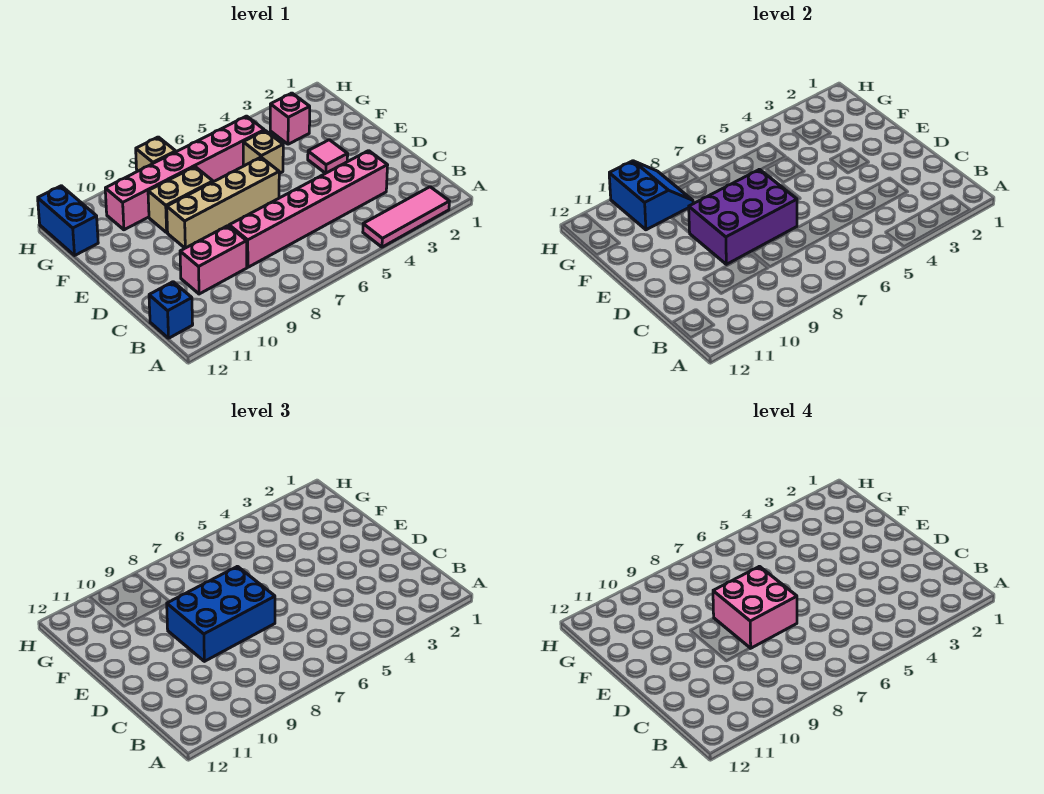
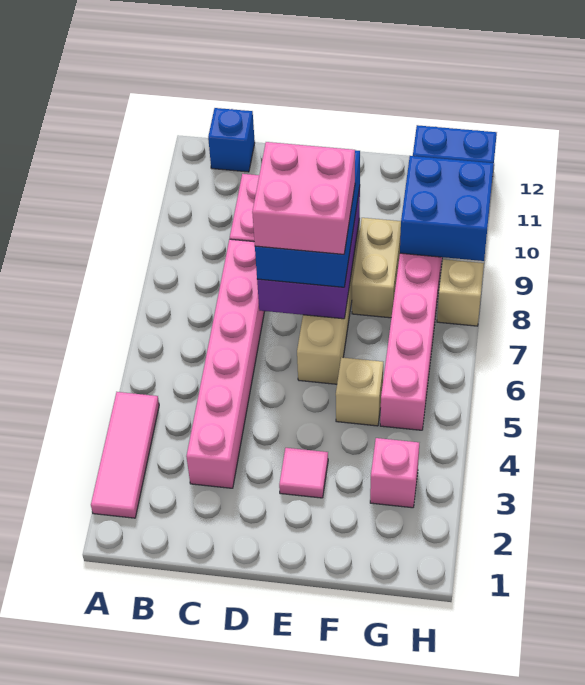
blue 2x2 slope [609,161,693,230] -> blue 2x2 brick [400,156,494,261]

